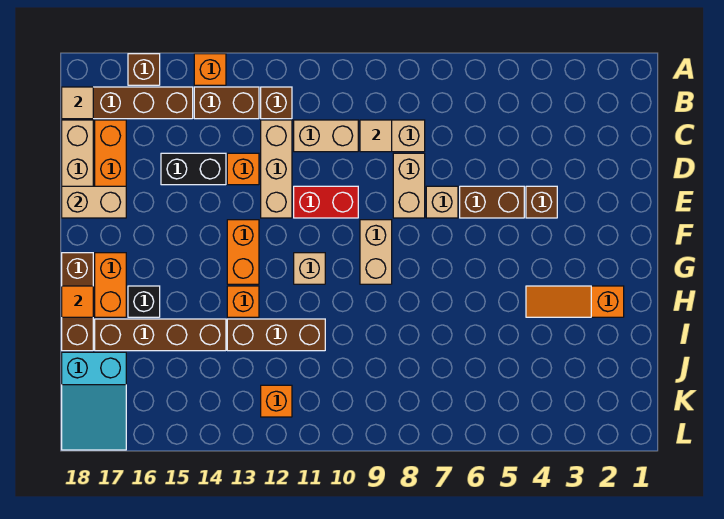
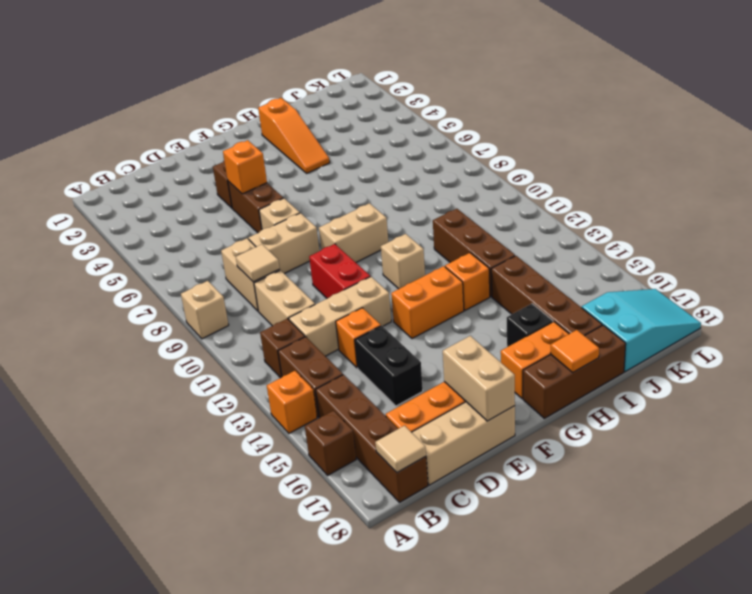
none -> tan 1x1 brick [181,281,229,339]
orange 1x1 brick [261,385,292,417] -> orange 1x1 brick moved to [223,140,267,194]

